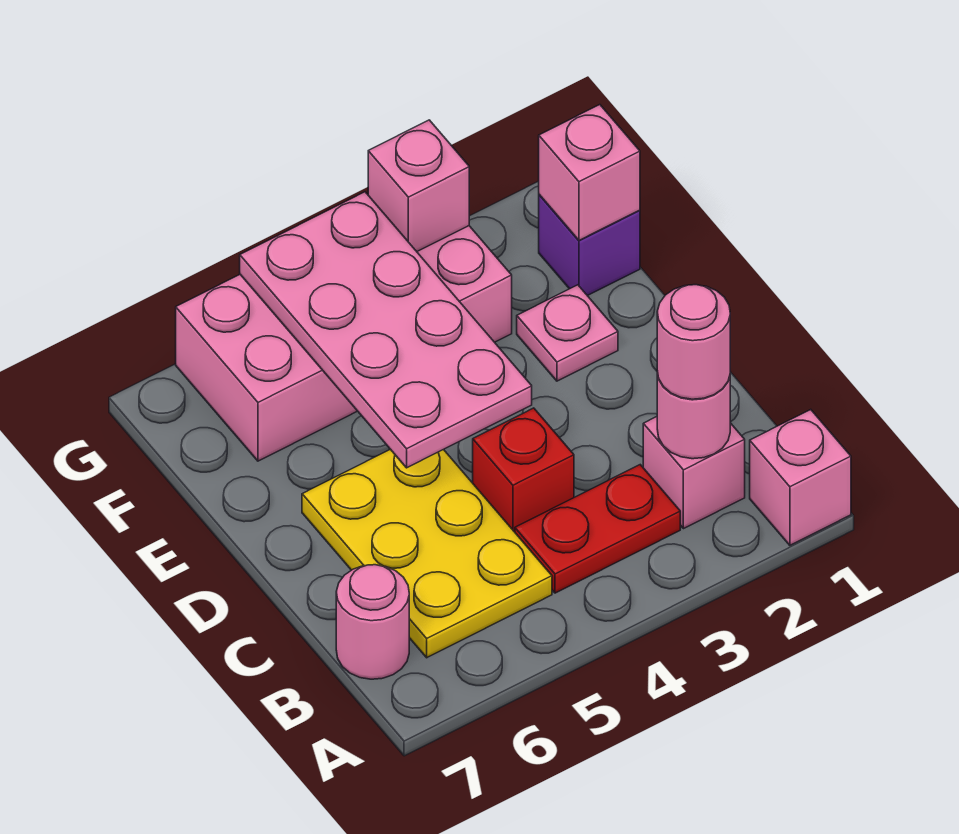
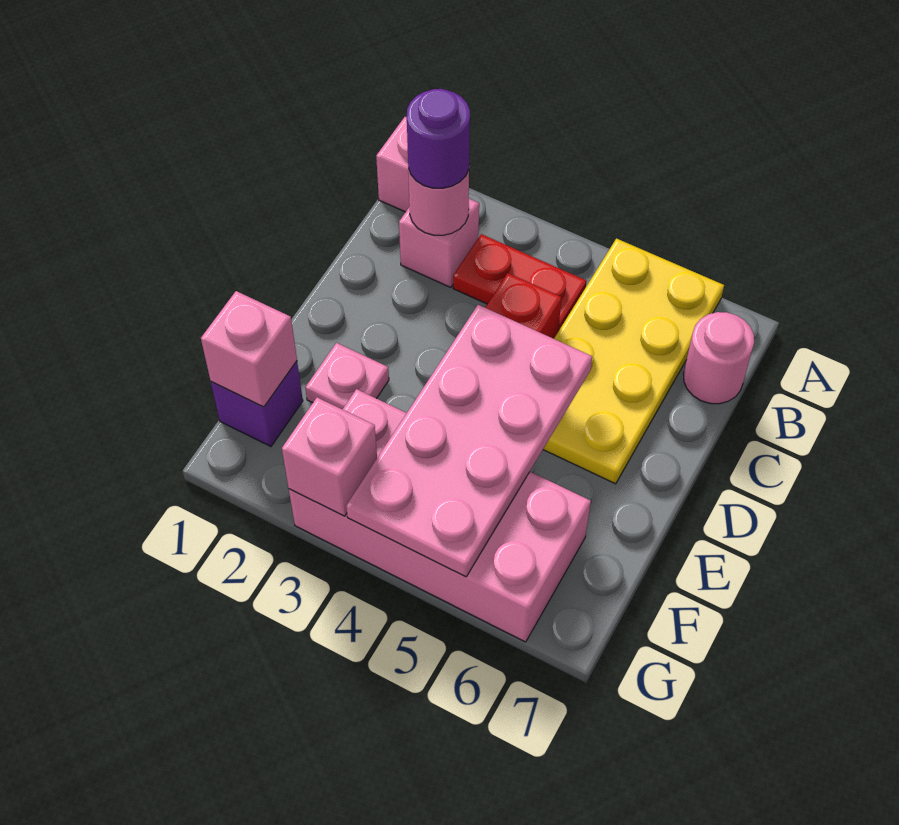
pink 1x1 round brick [657,285,730,399] -> purple 1x1 round brick [407,89,470,188]
yellow 2x3 plate [302,449,552,658] -> yellow 2x4 plate [543,239,724,484]

